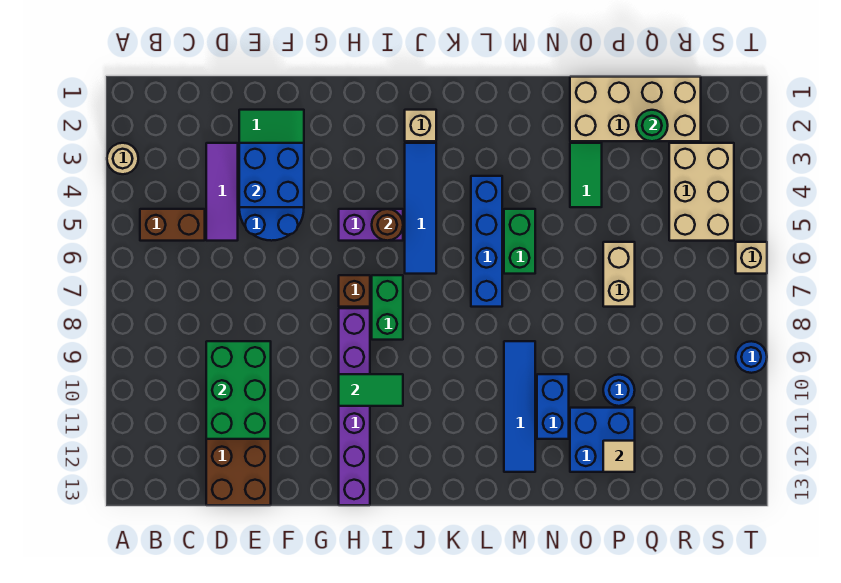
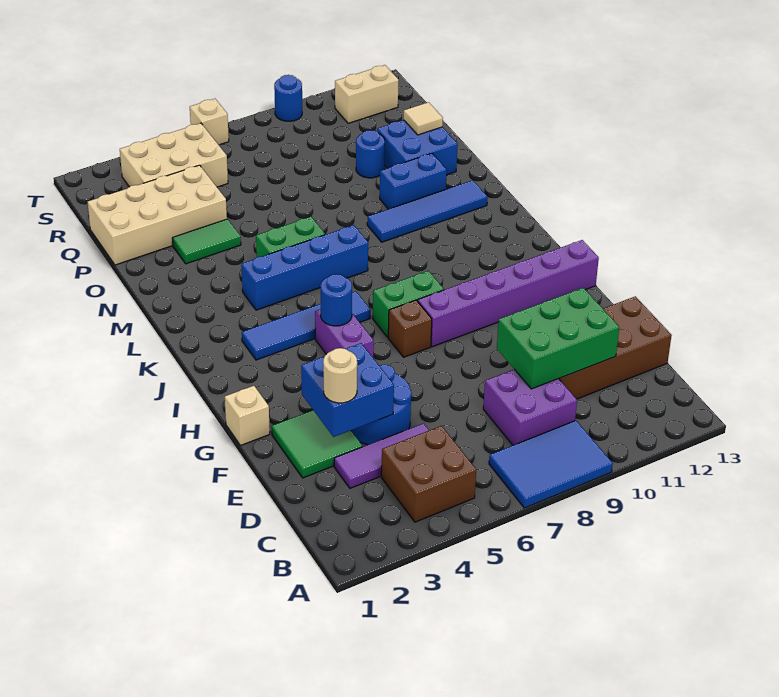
tan 1x1 round brick [107,143,138,174] -> tan 1x1 round brick moved to [323,348,357,403]
none -> blue 2x3 tile [489,421,613,508]
brown 1x2 brick [140,209,205,241] -> brown 2x2 brick [381,426,476,522]
none -> purple 2x2 brick [483,369,577,445]
green 1x2 tile [339,374,403,406] -> none
brown 1x1 round brick [372,209,403,241] -> blue 1x1 round brick [320,274,352,326]
tan 1x1 brick [405,110,436,141] -> tan 1x1 brick moved to [225,386,270,445]
tan 2x4 brick [570,77,701,141] -> tan 2x4 brick turned to [88,165,227,265]
tan 1x2 brick [603,242,635,307] -> tan 1x2 brick moved to [335,65,399,123]
green 1x1 round brick [636,110,668,141] -> none

